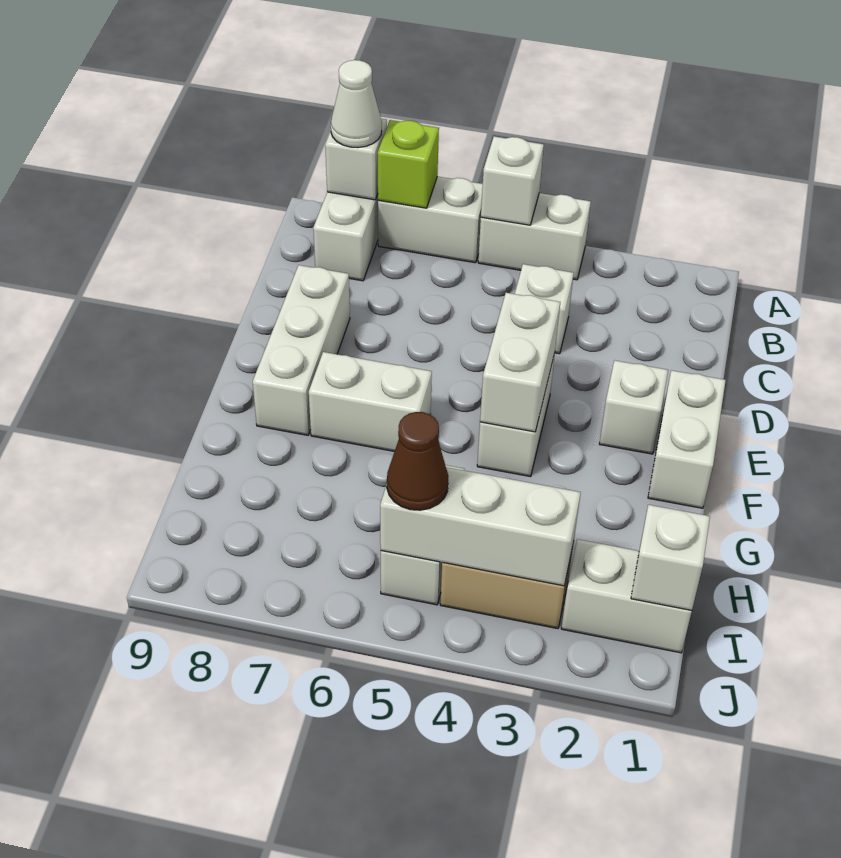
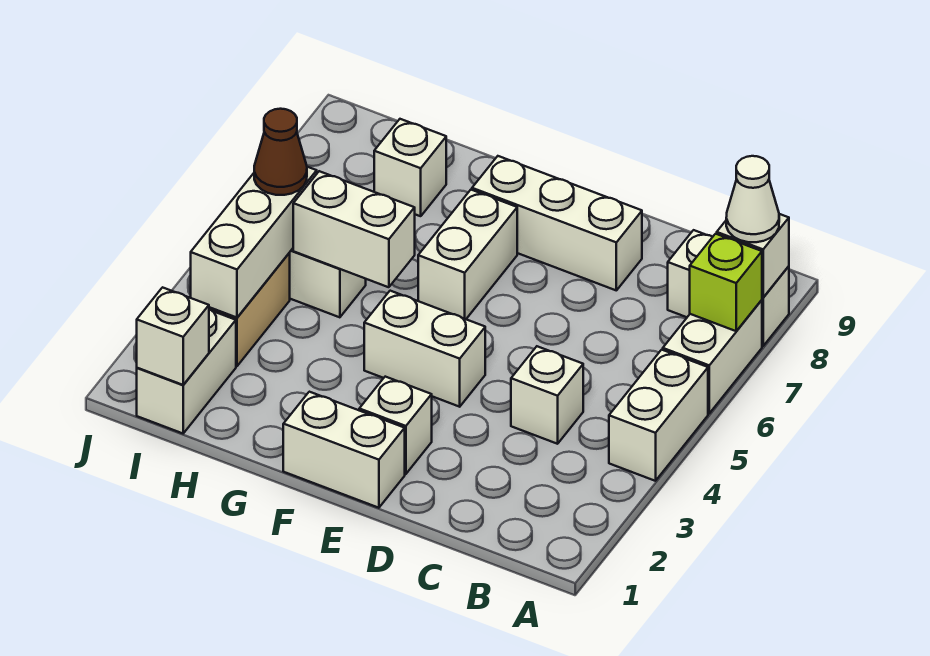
white 1x1 brick [481,136,544,225] -> white 1x1 brick moved to [374,119,446,216]
white 1x2 brick [480,293,560,432] -> white 1x2 brick moved to [293,171,415,287]

